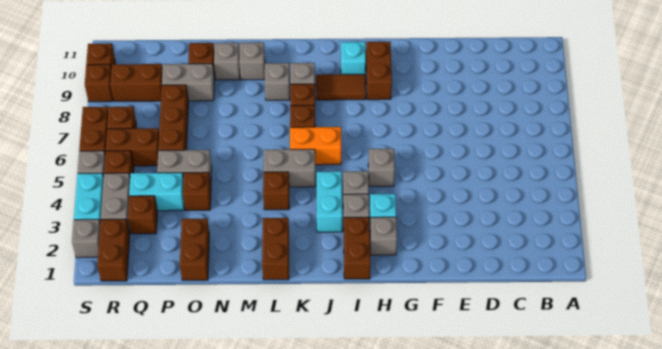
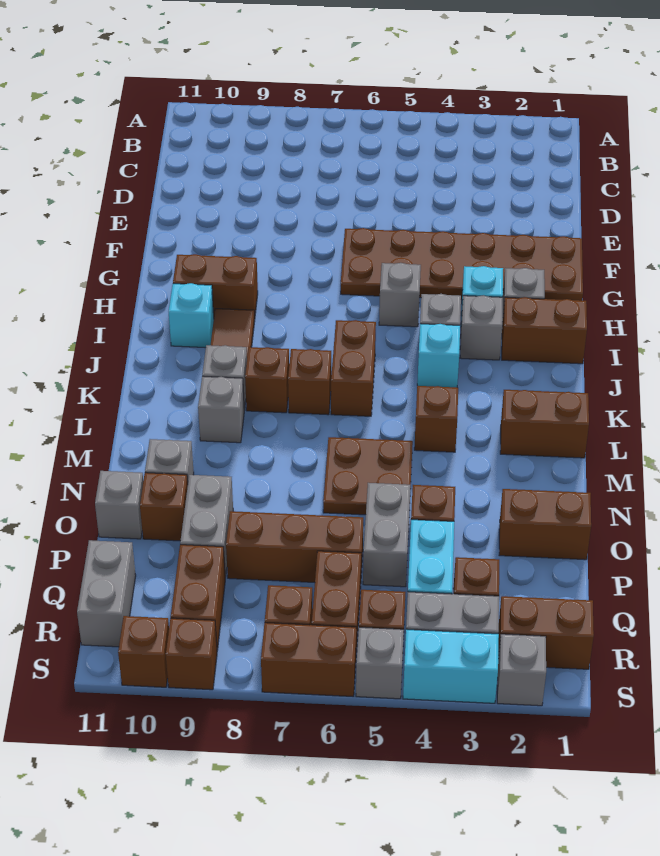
none -> brown 2x6 plate [341,228,583,301]
cyan 1x2 brick [317,171,342,232] -> cyan 1x1 brick [417,324,460,387]
orange 1x2 brick [290,127,341,165] -> brown 1x2 brick [331,320,376,416]
grey 1x2 brick [263,149,315,187] -> grey 1x2 brick moved to [77,540,136,647]
none -> brown 2x2 plate [323,437,413,515]
grey 1x1 brick [239,43,265,80] -> grey 1x1 brick moved to [95,471,143,539]

